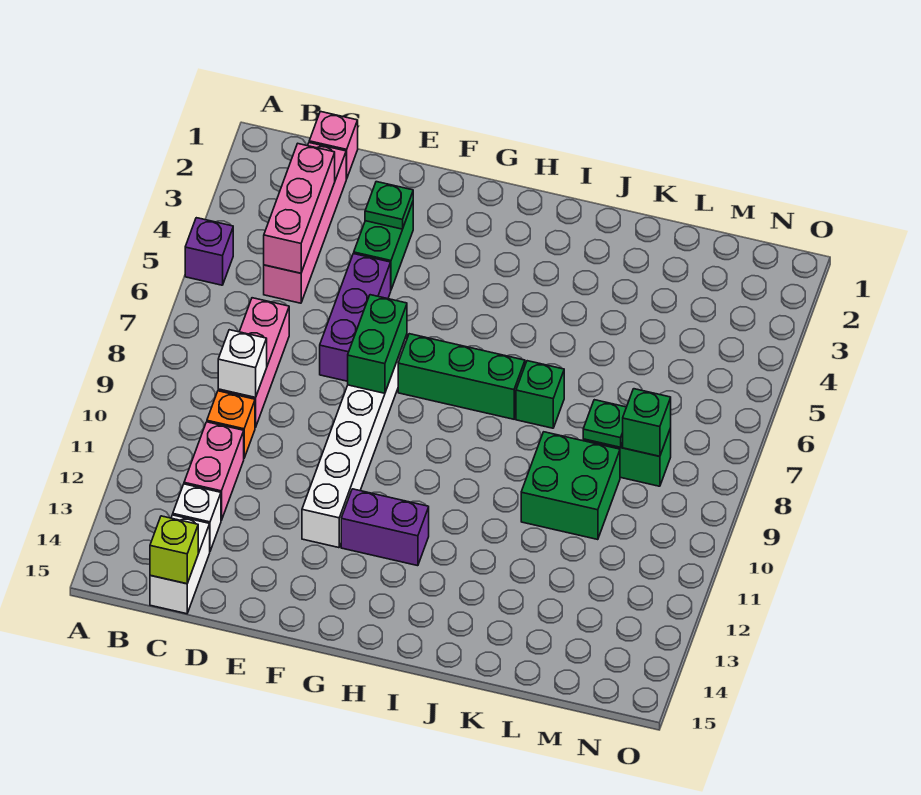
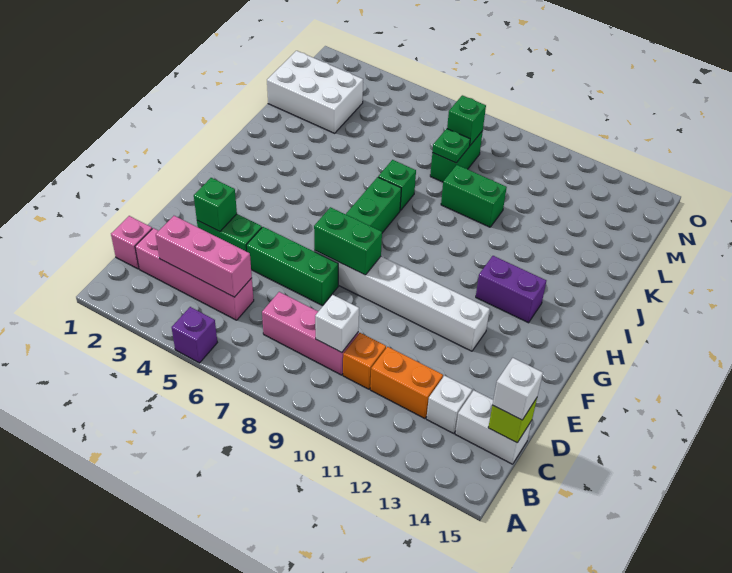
pink 1x2 brick [184,422,244,520] -> orange 1x2 brick [370,347,443,419]
none -> white 1x1 brick [493,358,543,420]
green 1x1 plate [365,182,413,229] -> green 1x1 brick [194,178,237,231]
purple 1x3 brick [320,254,391,381] -> green 1x3 brick [246,227,338,306]
purple 1x2 brick [341,489,429,566] -> purple 1x2 brick turned to [476,256,546,323]
green 2x2 brick [521,432,620,540] -> green 1x2 brick [441,165,507,227]
none -> white 2x3 brick [267,51,363,133]

